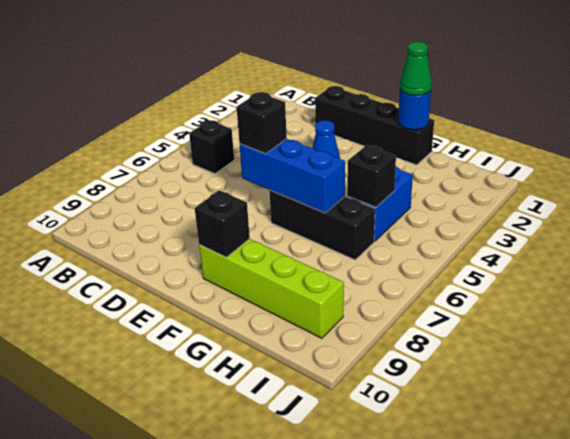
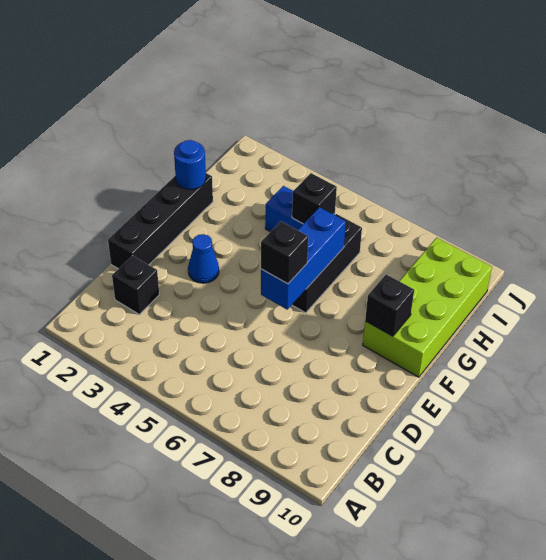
black 1x1 brick [189,120,234,174] -> black 1x1 brick moved to [112,255,159,315]
lime 1x4 brick [199,239,344,338] -> lime 2x4 brick [363,238,492,377]
green 1x1 cone [400,42,431,96] -> none

